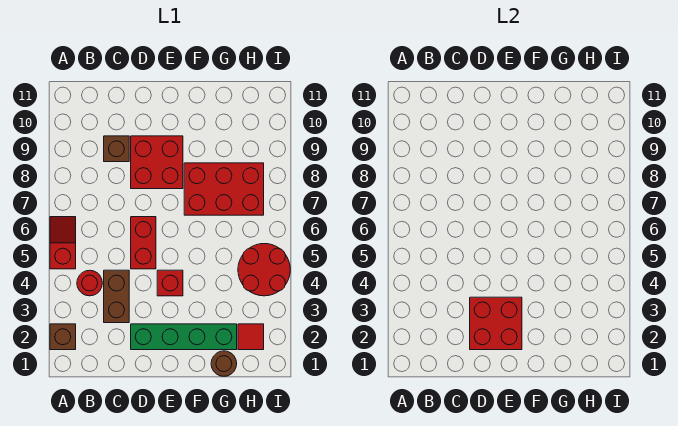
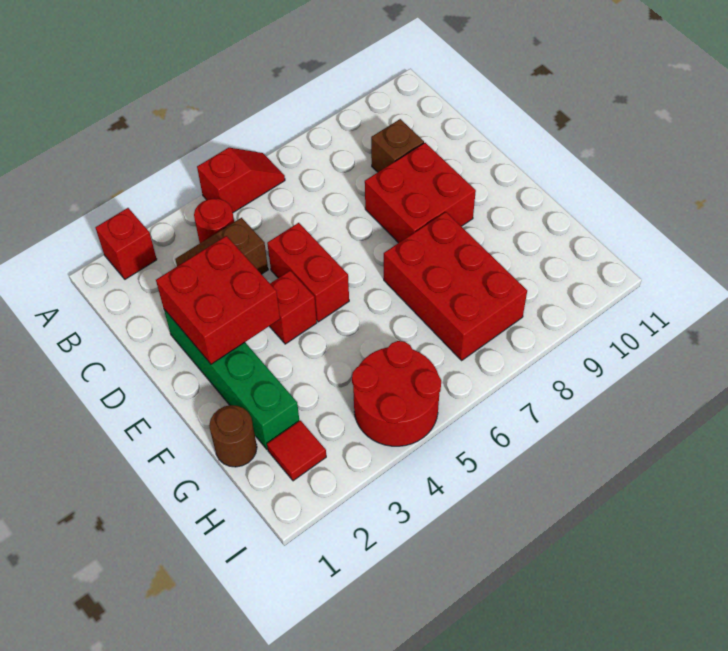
brown 1x1 brick [50,324,76,350] -> red 1x1 brick [95,208,157,279]
red 1x2 brick [131,217,156,269] -> red 1x2 brick turned to [267,223,349,322]

